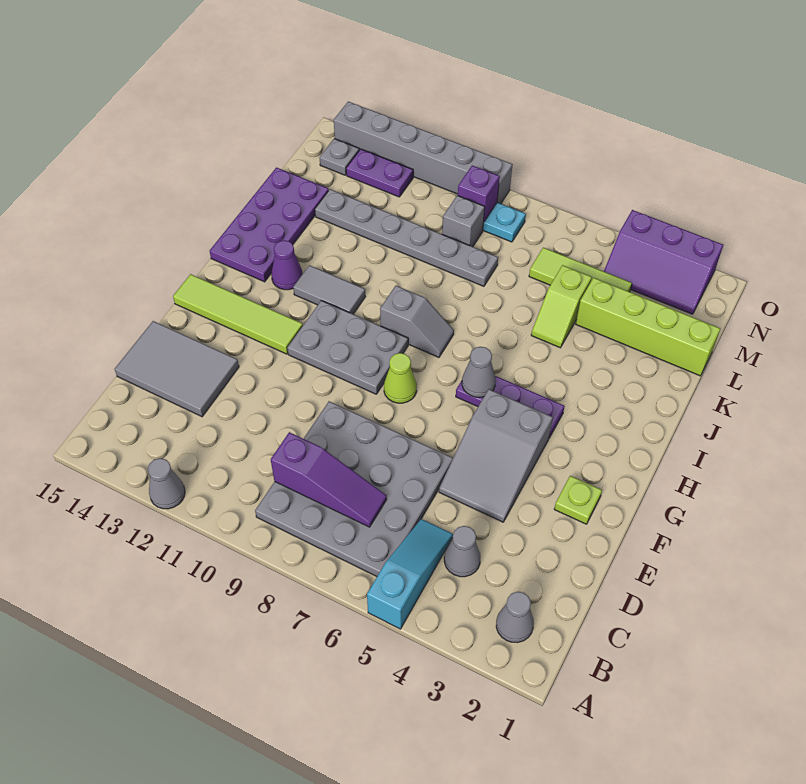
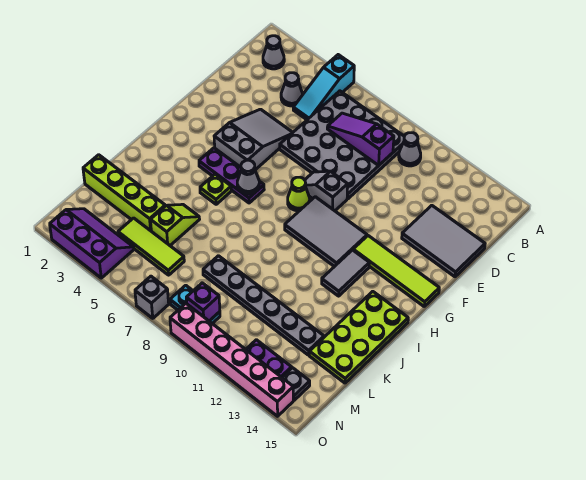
grey 1x1 cone [148,458,185,509] -> grey 1x1 cone moved to [399,133,421,166]
lime 1x1 plate [554,476,602,524] -> lime 1x1 plate moved to [200,174,231,204]
grey 2x3 plate [287,301,408,394] -> grey 2x3 tile [285,197,367,267]
grey 1x2 slope [380,286,454,357] -> grey 1x2 slope moved to [305,171,348,211]
grey 1x2 tile [293,265,365,314] -> grey 1x2 tile turned to [322,250,369,296]
purple 1x1 cone [271,240,303,290] -> none
purple 2x4 plate [210,168,329,282] -> lime 2x4 plate [309,291,408,383]
grey 1x1 brick [442,195,485,247] -> grey 1x1 brick moved to [135,276,169,318]
grey 1x6 brick [334,102,513,204] -> pink 1x6 brick [170,304,293,416]

